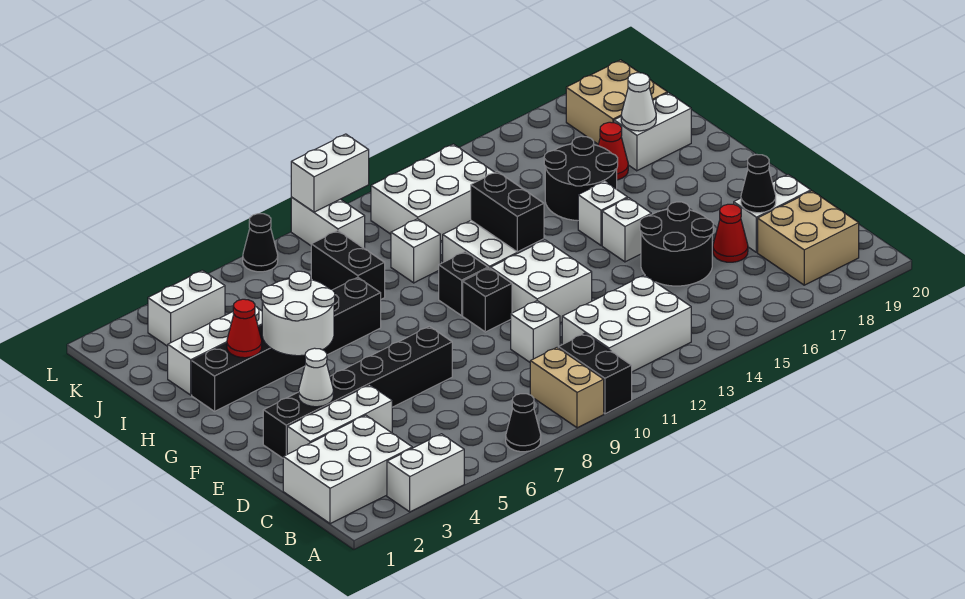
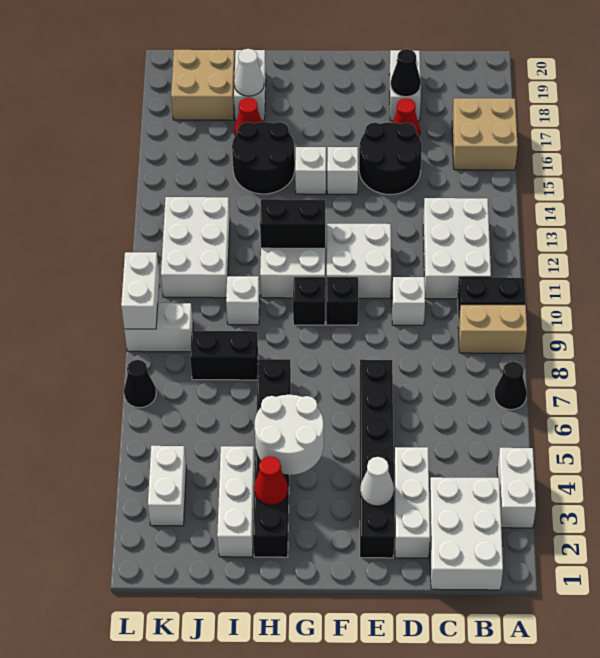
tan 2x2 brick [758,191,859,285] -> tan 2x2 brick moved to [452,98,518,170]

